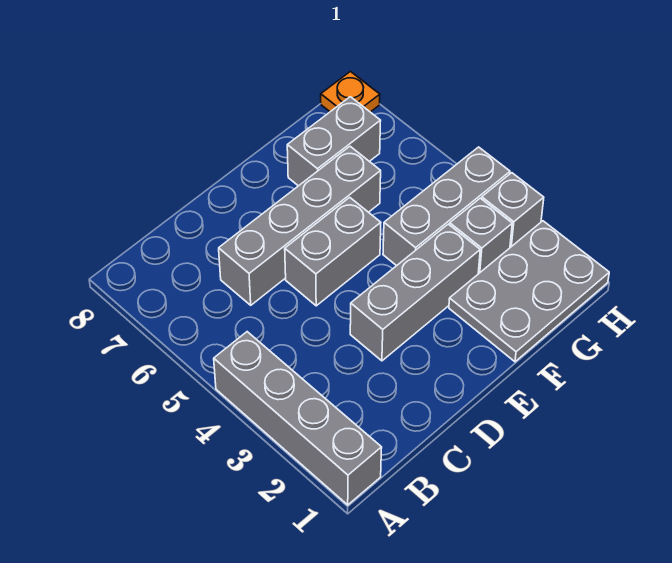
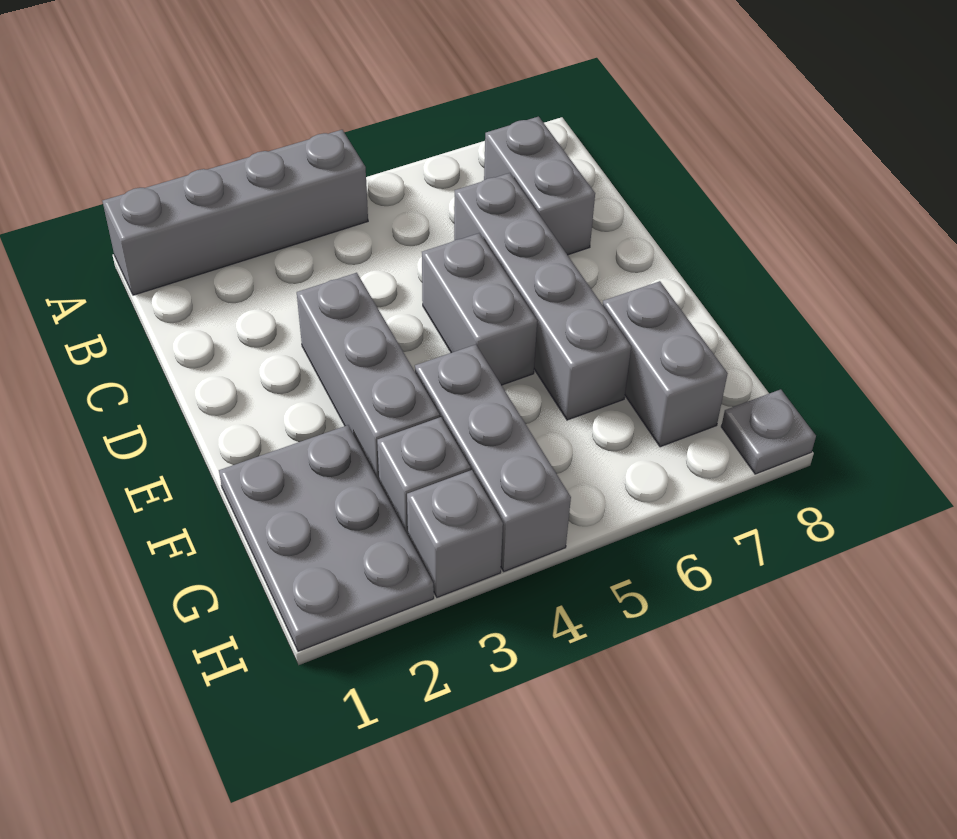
none -> grey 1x2 brick [484,117,595,255]
orange 1x1 plate [321,72,380,112] -> grey 1x1 plate [721,389,816,474]

